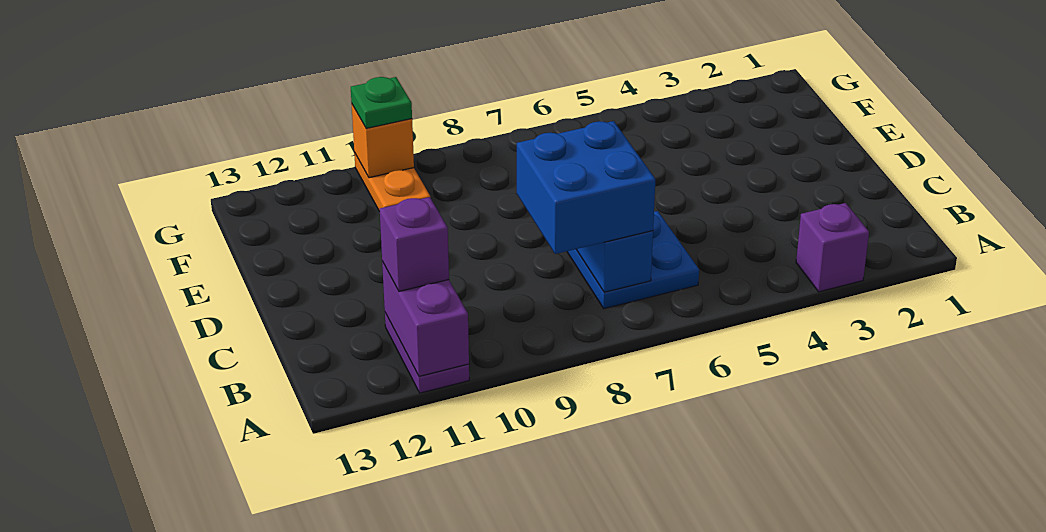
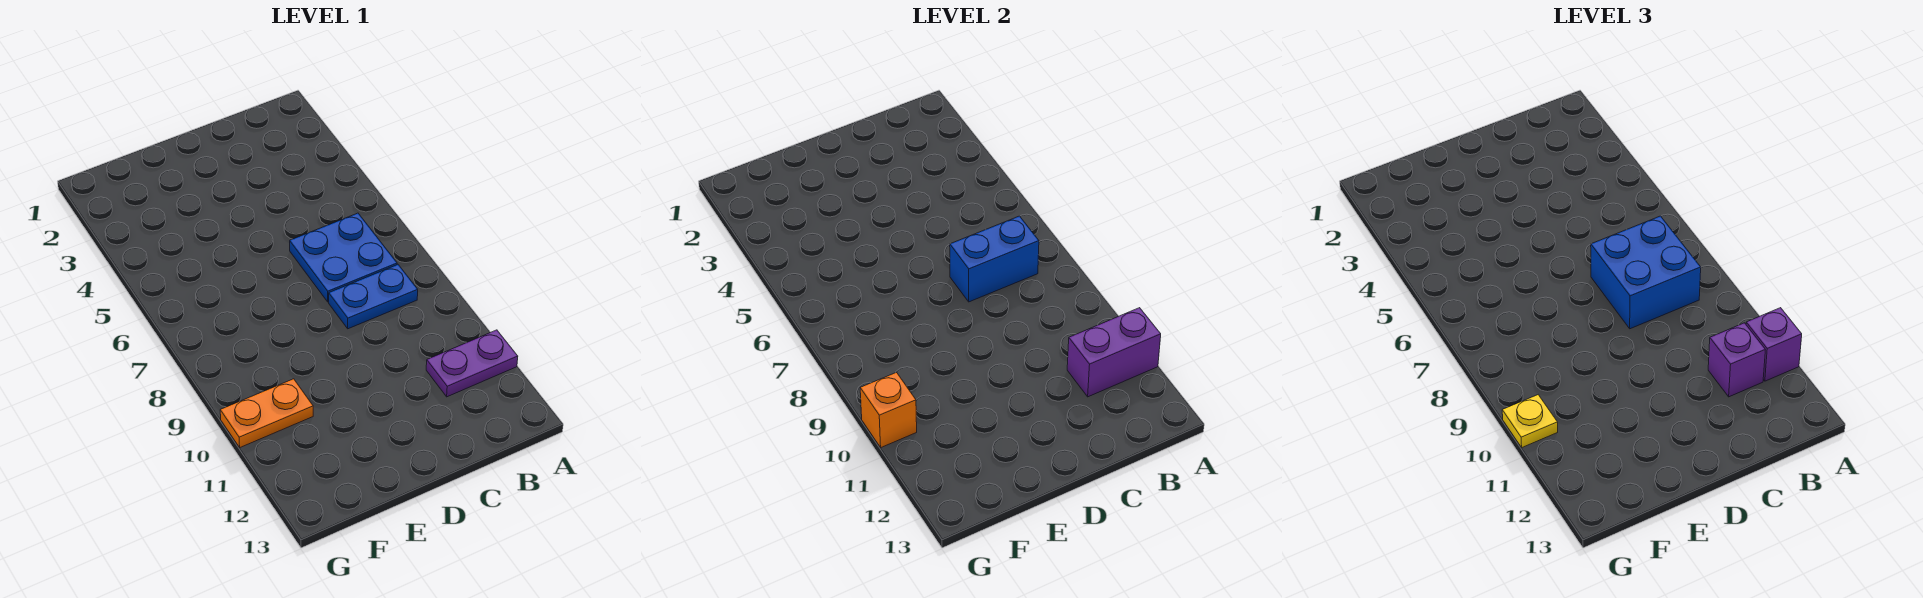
purple 1x1 brick [796,203,869,292] -> purple 1x1 brick moved to [1746,308,1802,381]
none -> blue 1x2 plate [329,264,418,329]
green 1x1 plate [351,77,412,129] -> yellow 1x1 plate [1502,395,1558,447]

